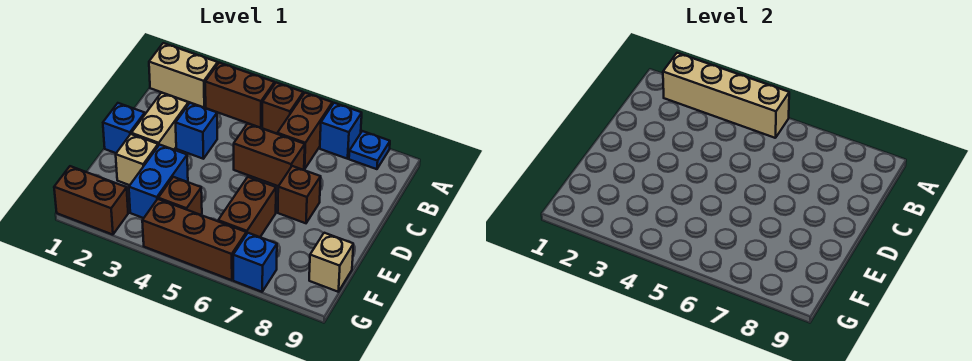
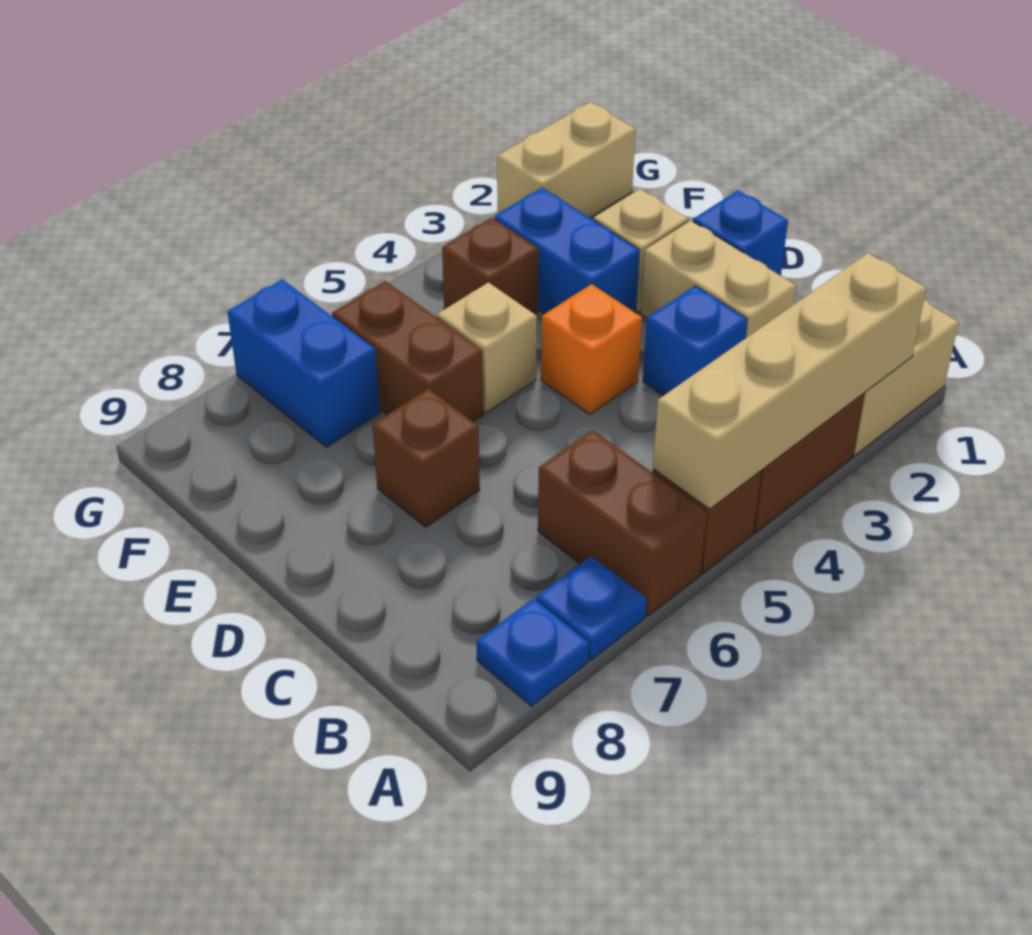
blue 1x1 brick [320,103,362,159] -> blue 1x1 plate [536,556,647,660]
brown 1x2 brick [234,123,305,186] -> none
none -> orange 1x1 brick [541,284,642,414]
tan 1x1 brick [309,233,353,292] -> tan 1x1 brick moved to [437,282,537,413]
brown 1x2 brick [54,166,128,235] -> tan 1x2 brick [497,102,636,218]
brown 1x3 brick [142,199,246,280] -> none
blue 1x1 brick [233,233,277,292] -> blue 1x2 brick [227,279,380,447]

